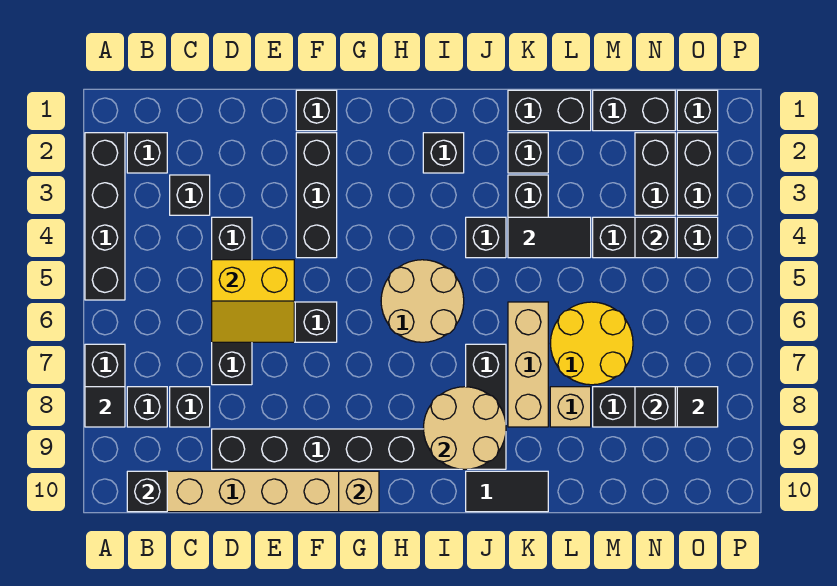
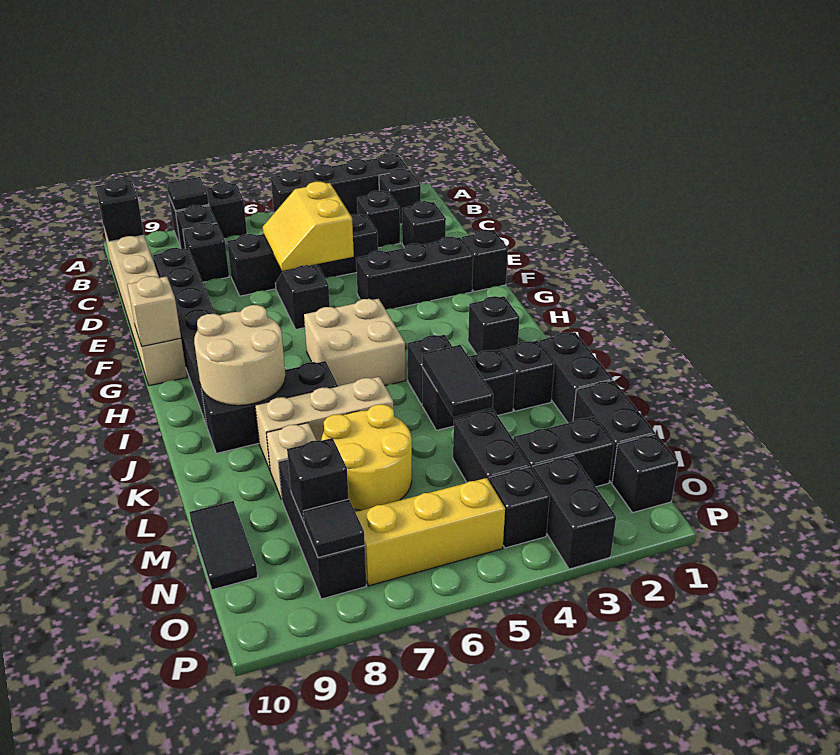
tan 2x2 round brick [381,260,464,342] -> tan 2x2 brick [304,299,405,386]
black 1x2 tile [466,471,548,512] -> black 1x2 tile moved to [190,501,258,590]
black 1x1 brick [635,217,675,258] -> black 1x1 brick moved to [402,201,446,247]
black 1x2 brick [677,133,718,215] -> black 1x2 brick turned to [533,456,616,569]
none -> yellow 1x3 brick [355,478,505,586]

